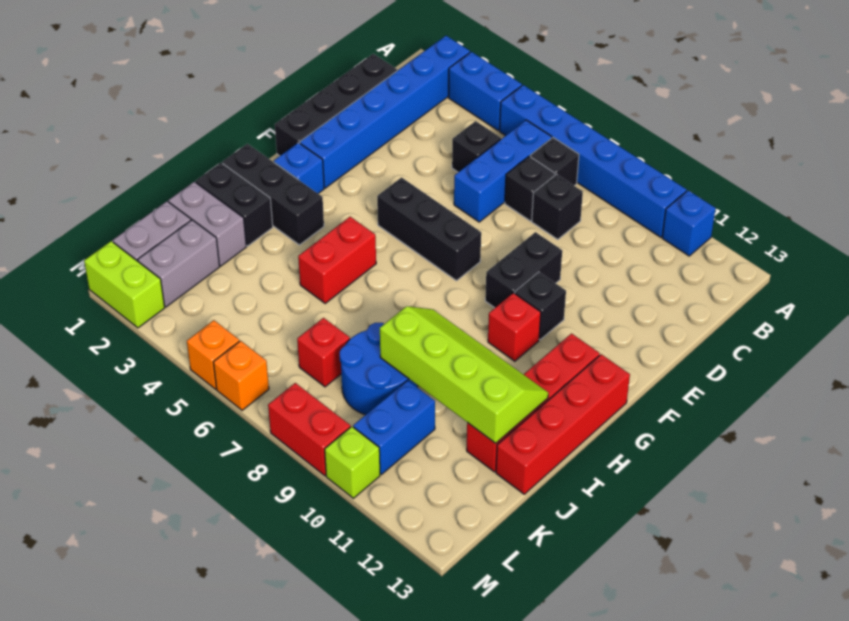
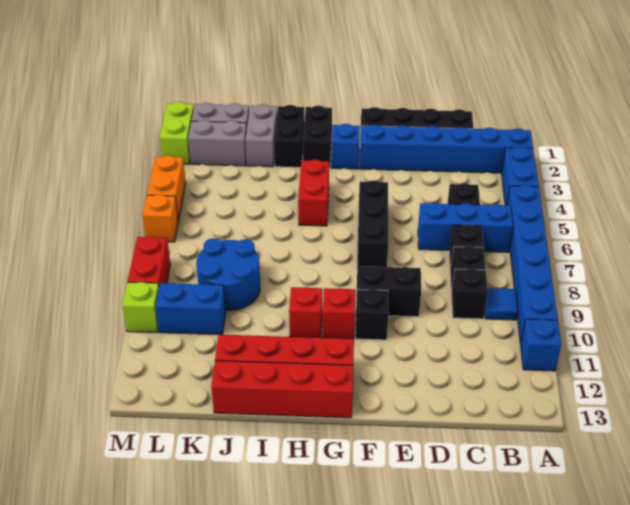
black 1x1 brick [530,138,579,186] -> black 1x1 brick moved to [452,269,488,319]
none -> blue 1x1 tile [485,288,518,320]
black 1x3 brick [222,144,324,245] -> black 1x2 brick [303,106,332,168]
red 1x2 brick [298,217,376,303] -> red 1x2 brick turned to [298,160,329,226]
lime 2x4 slope [380,306,548,443] -> none
red 1x1 brick [297,318,350,387] -> red 1x1 brick moved to [289,287,322,338]
orange 1x1 brick [187,320,239,389] -> orange 1x2 brick [147,155,186,221]

